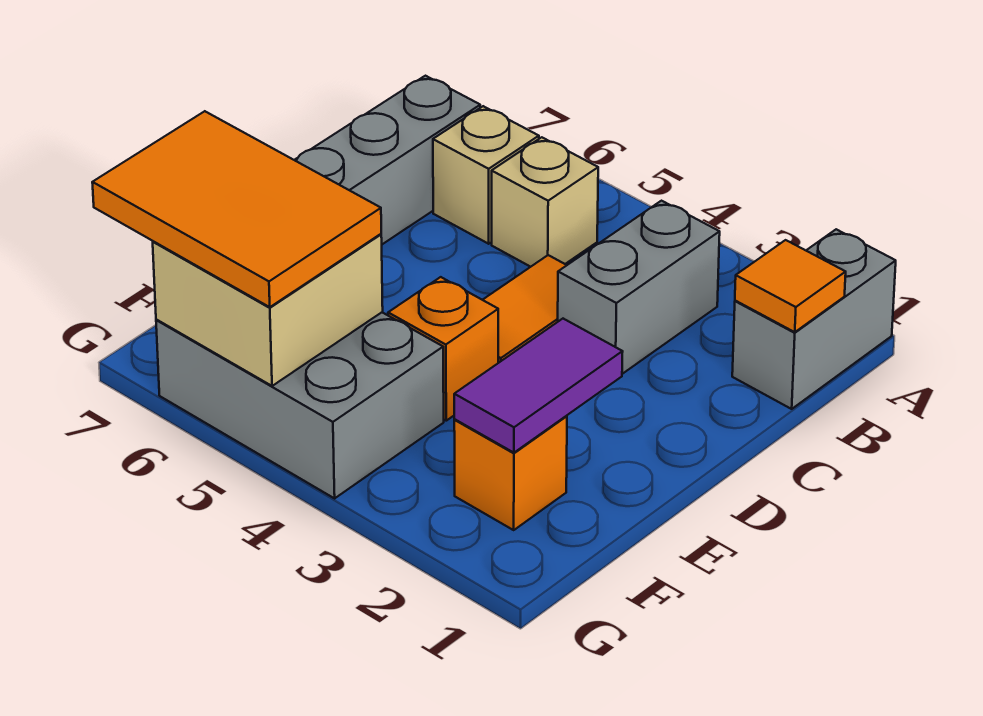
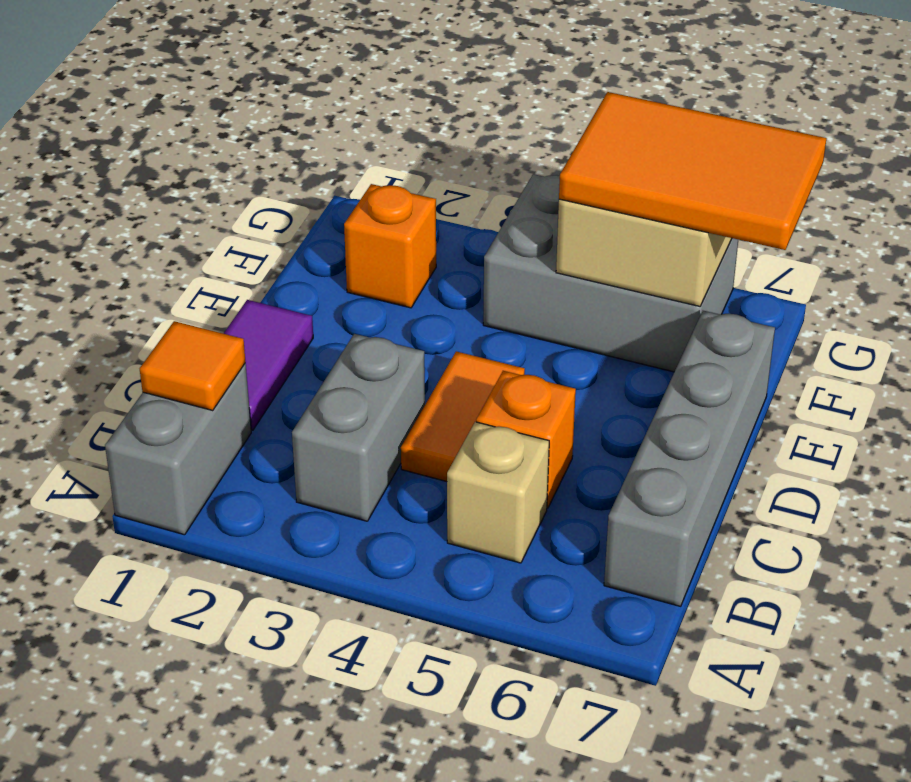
tan 1x1 brick [433,106,539,244] -> none
purple 1x2 tile [454,319,623,453] -> purple 1x2 tile moved to [223,300,313,430]
orange 1x1 brick [388,277,498,421] -> orange 1x1 brick moved to [476,371,576,508]

